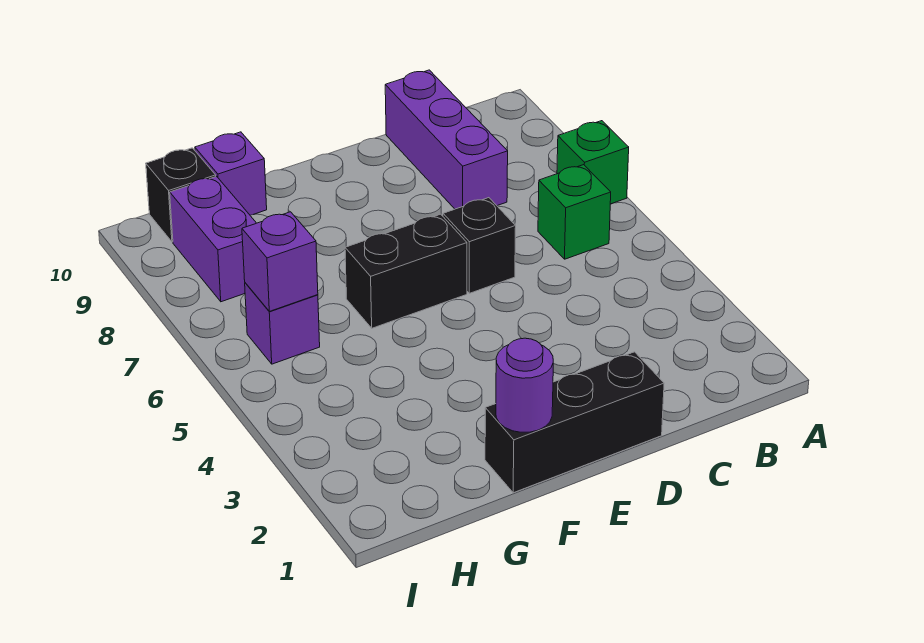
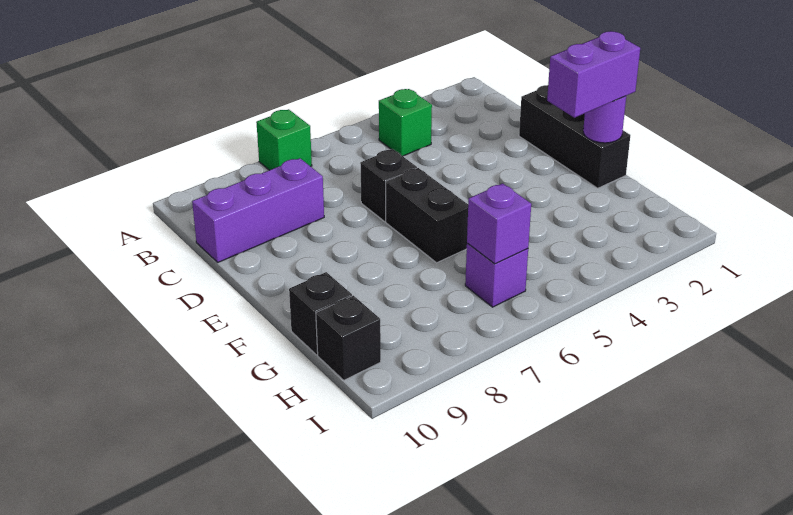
green 1x1 brick [538,165,611,259] -> green 1x1 brick moved to [379,89,432,156]
purple 1x1 brick [195,132,267,215] -> black 1x1 brick [289,272,352,355]
purple 1x2 brick [170,176,256,302] -> purple 1x2 brick moved to [547,31,640,118]

